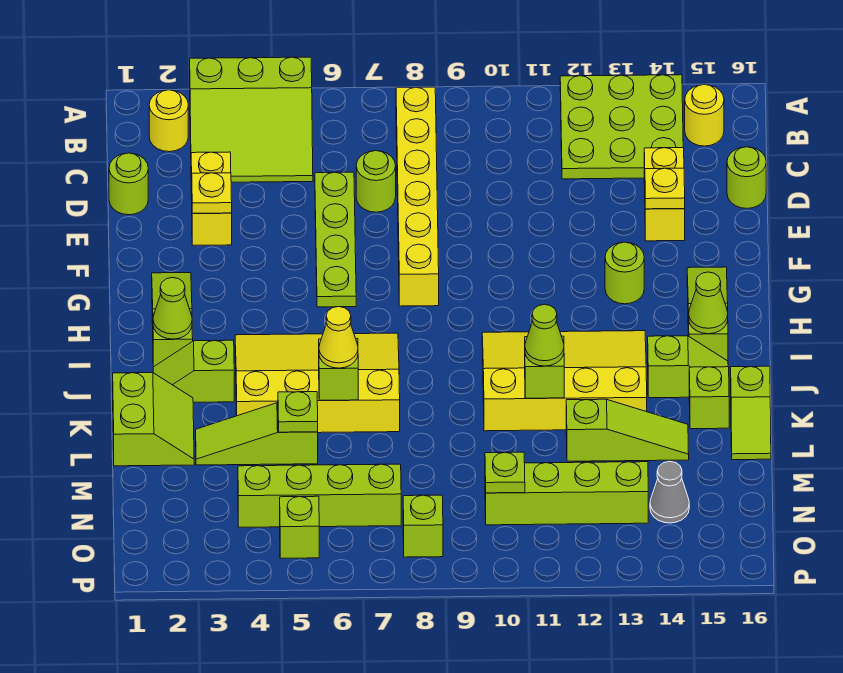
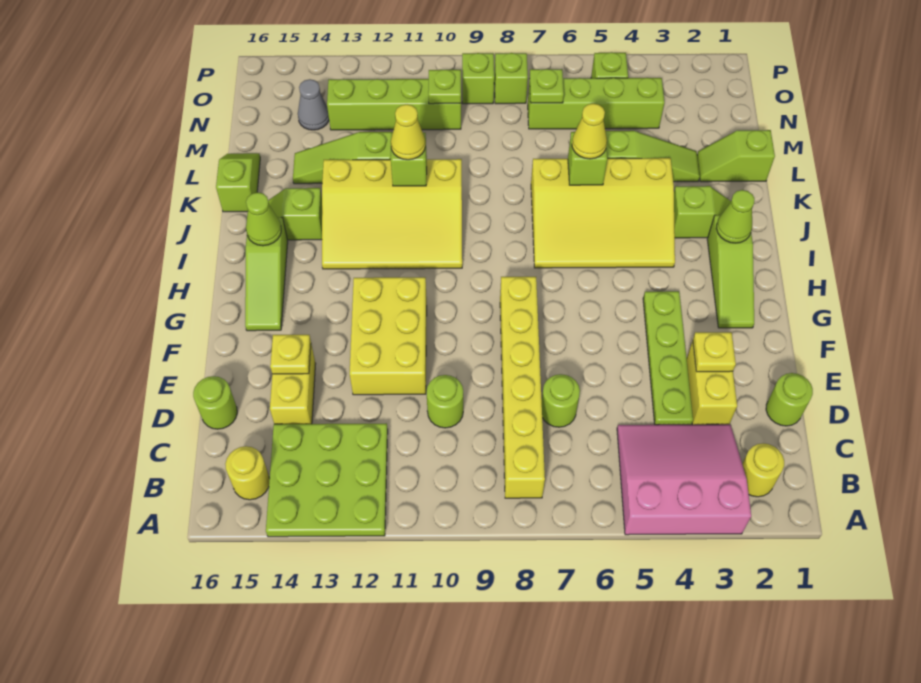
lime 3x3 slope [190,57,313,182] -> pink 3x3 slope [617,424,751,535]
lime 1x4 plate [315,172,356,307] -> lime 1x4 plate moved to [643,291,693,425]
none -> yellow 2x3 brick [350,277,427,395]
lime 1x1 round brick [605,242,644,304] -> lime 1x1 round brick moved to [426,375,463,428]
lime 2x2 slope [113,373,194,466] -> lime 1x2 slope [697,130,775,182]
lime 1x1 cone [525,304,564,366] -> yellow 1x1 cone [391,104,425,160]
lime 1x1 brick [689,367,729,429] -> lime 1x1 brick moved to [462,53,494,104]
lime 1x1 plate [278,392,318,432] -> lime 1x1 plate moved to [529,69,564,103]

